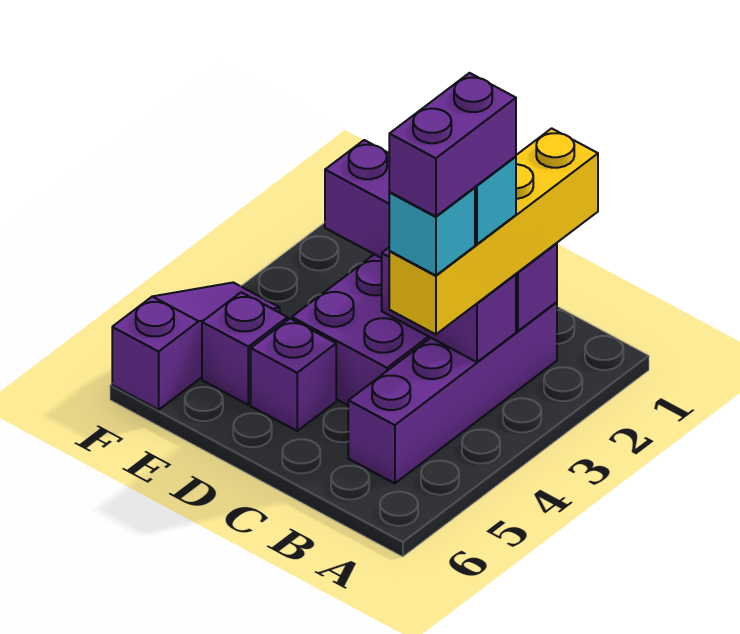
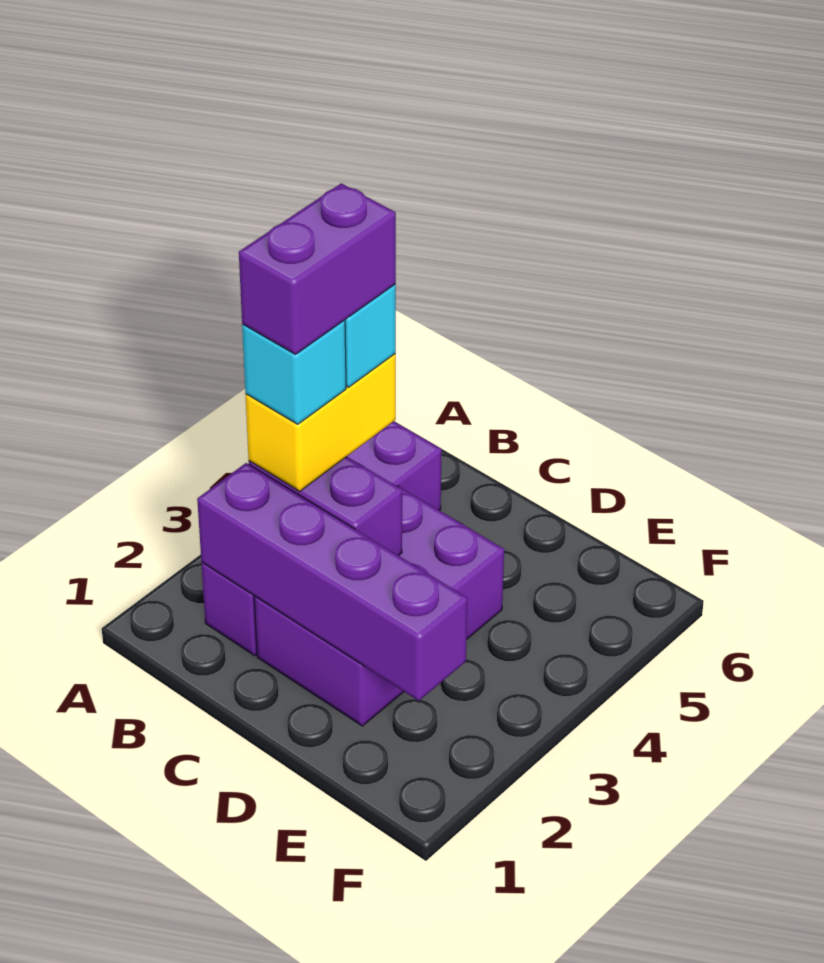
yellow 1x4 brick [389,128,598,334] -> yellow 1x2 brick [245,354,396,491]
purple 1x1 brick [251,319,336,431] -> none
purple 1x1 brick [202,292,288,405] -> none
purple 1x3 slope [112,283,280,410] -> none

